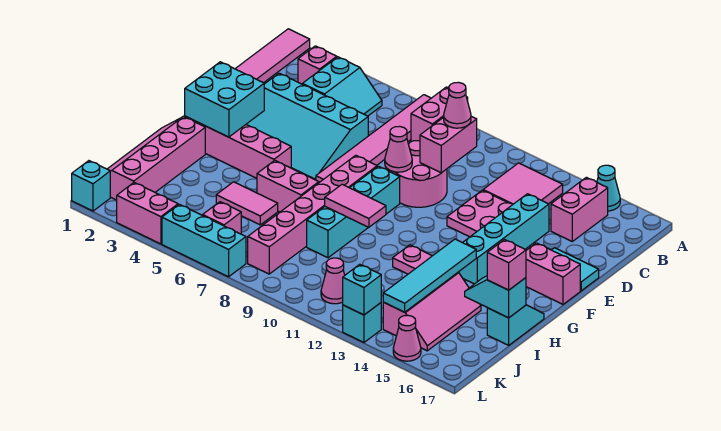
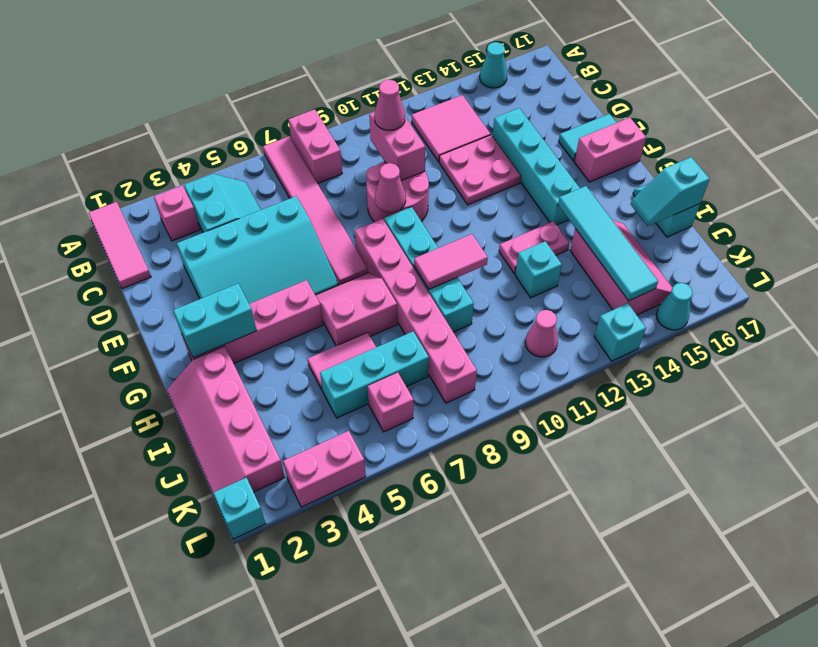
pink 1x2 brick [551,177,608,241] -> none
cyan 2x2 brick [185,62,264,137] -> cyan 1x2 brick [173,284,257,358]
pink 1x1 brick [487,240,526,290] -> none
cyan 1x3 brick [162,204,246,277] -> cyan 1x3 brick moved to [320,331,429,418]
cyan 1x1 brick [343,264,381,315] -> cyan 1x1 brick moved to [515,241,562,298]
pink 1x1 cone [393,315,421,361] -> cyan 1x1 cone [656,283,693,330]

